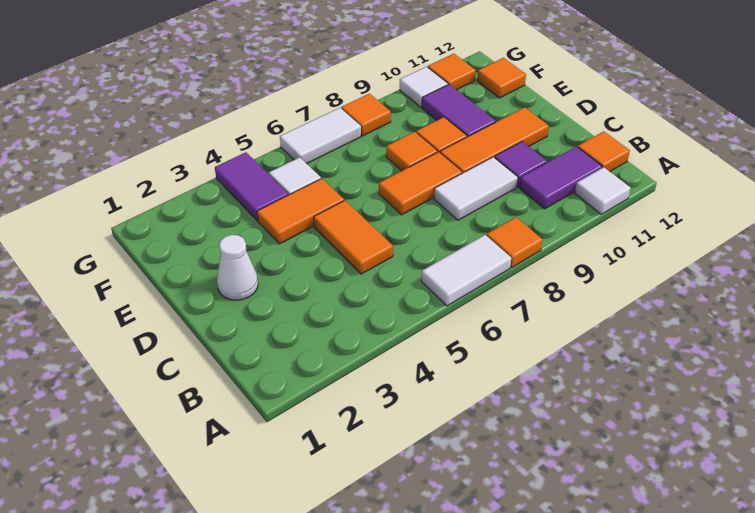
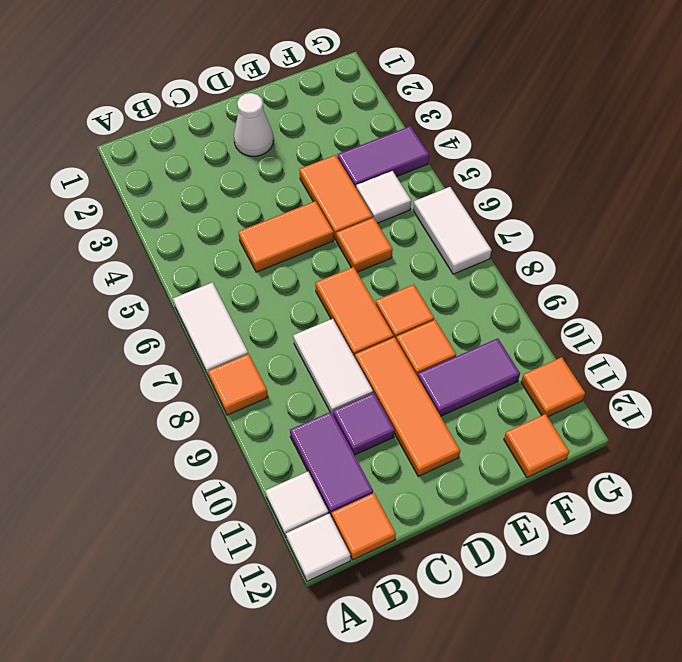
orange 1x1 tile [341,94,391,136] -> orange 1x1 tile moved to [336,218,393,272]
white 1x1 tile [400,67,448,107] -> white 1x1 tile moved to [286,514,350,581]

